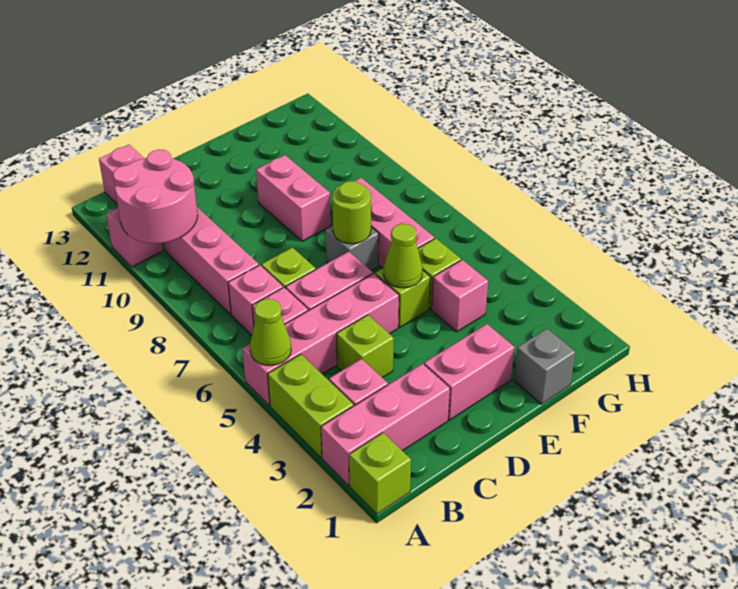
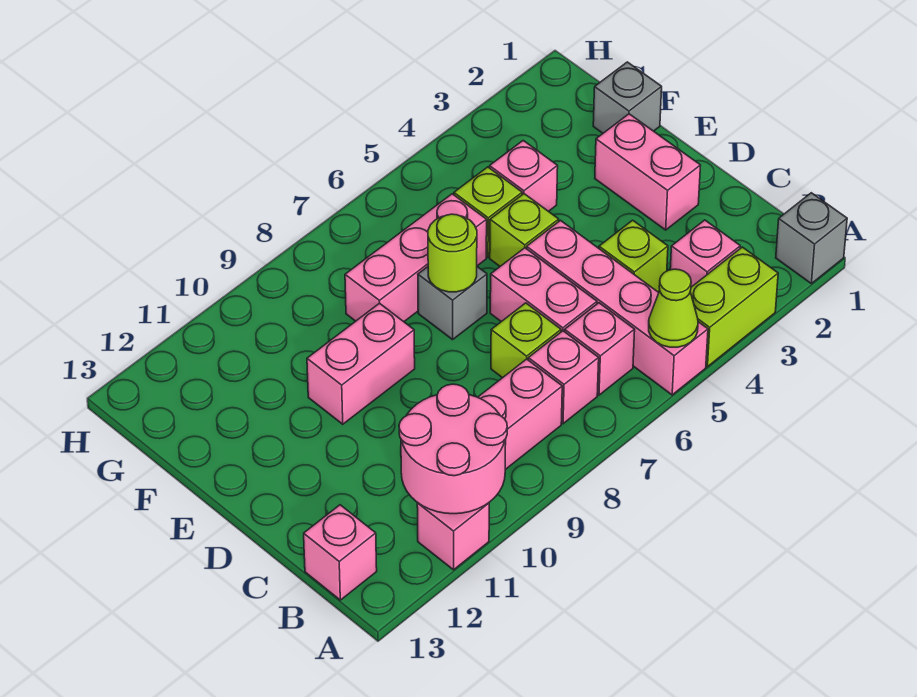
lime 1x1 brick [349,433,411,514] -> grey 1x1 brick [776,193,847,284]
pink 1x3 brick [321,364,450,486] -> none
lime 1x1 cone [384,224,423,288] -> none

